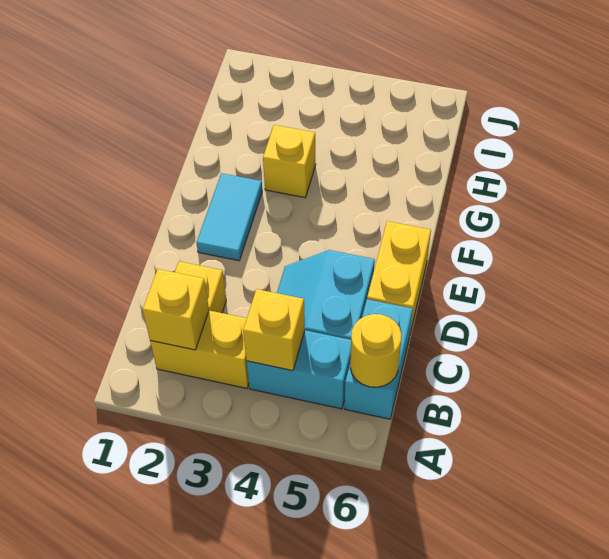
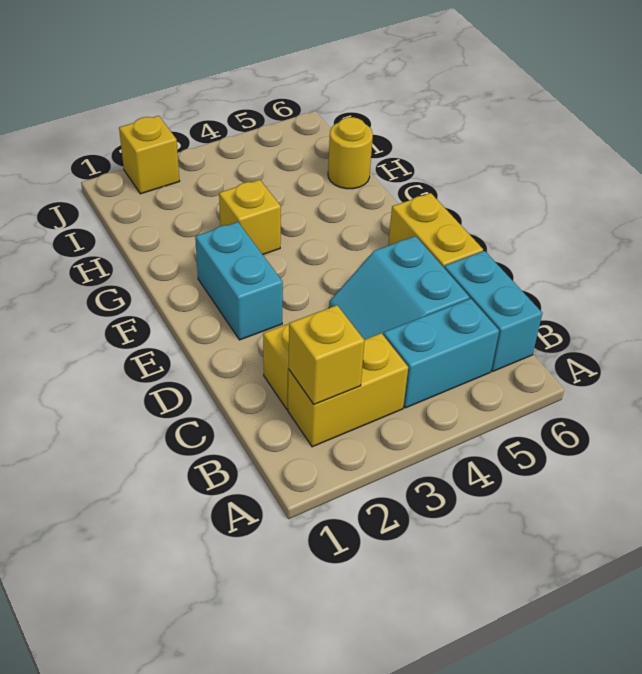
yellow 1x1 brick [243,289,305,371] -> yellow 1x1 brick moved to [119,116,179,194]
yellow 1x1 round brick [350,314,402,387] -> yellow 1x1 round brick moved to [328,117,373,189]
cyan 1x2 tile [197,173,262,261] -> cyan 1x2 brick [195,222,283,340]

